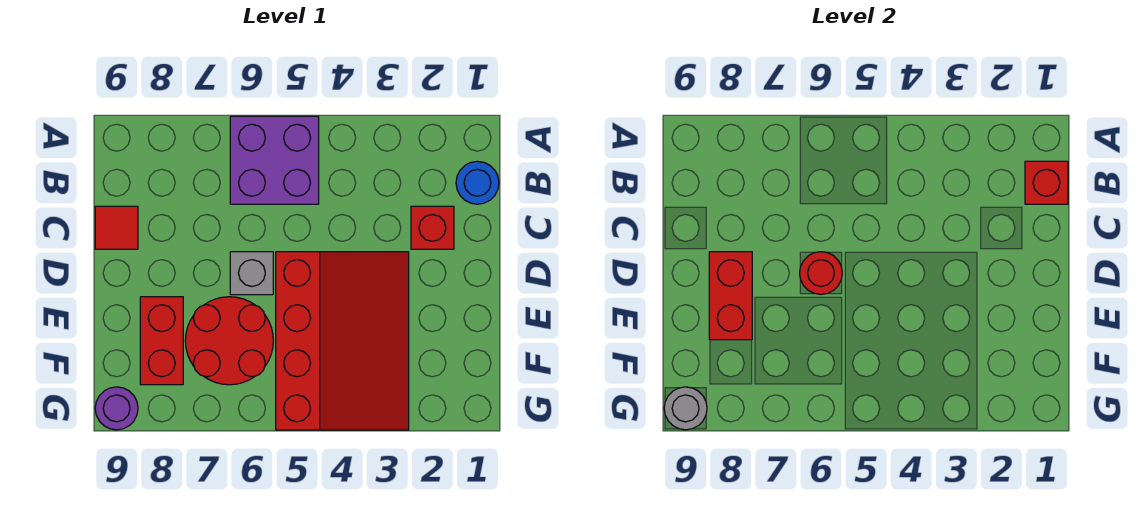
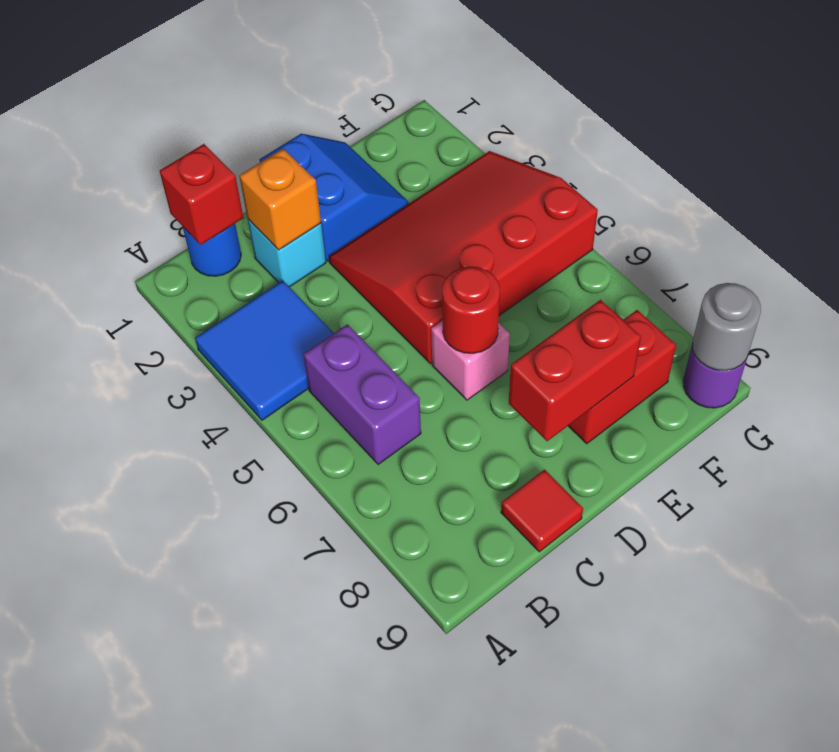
none -> blue 2x2 tile [195,280,334,420]
purple 2x2 brick [230,116,319,204] -> purple 1x2 brick [303,324,421,465]
red 1x1 brick [411,206,454,249] -> cyan 1x1 brick [248,219,326,287]
none -> orange 1x1 brick [239,149,321,250]
none -> blue 2x2 slope [260,134,409,261]
grey 1x1 brick [230,252,273,295] -> pink 1x1 brick [431,320,510,400]
red 2x2 round brick [185,297,273,385] -> none

